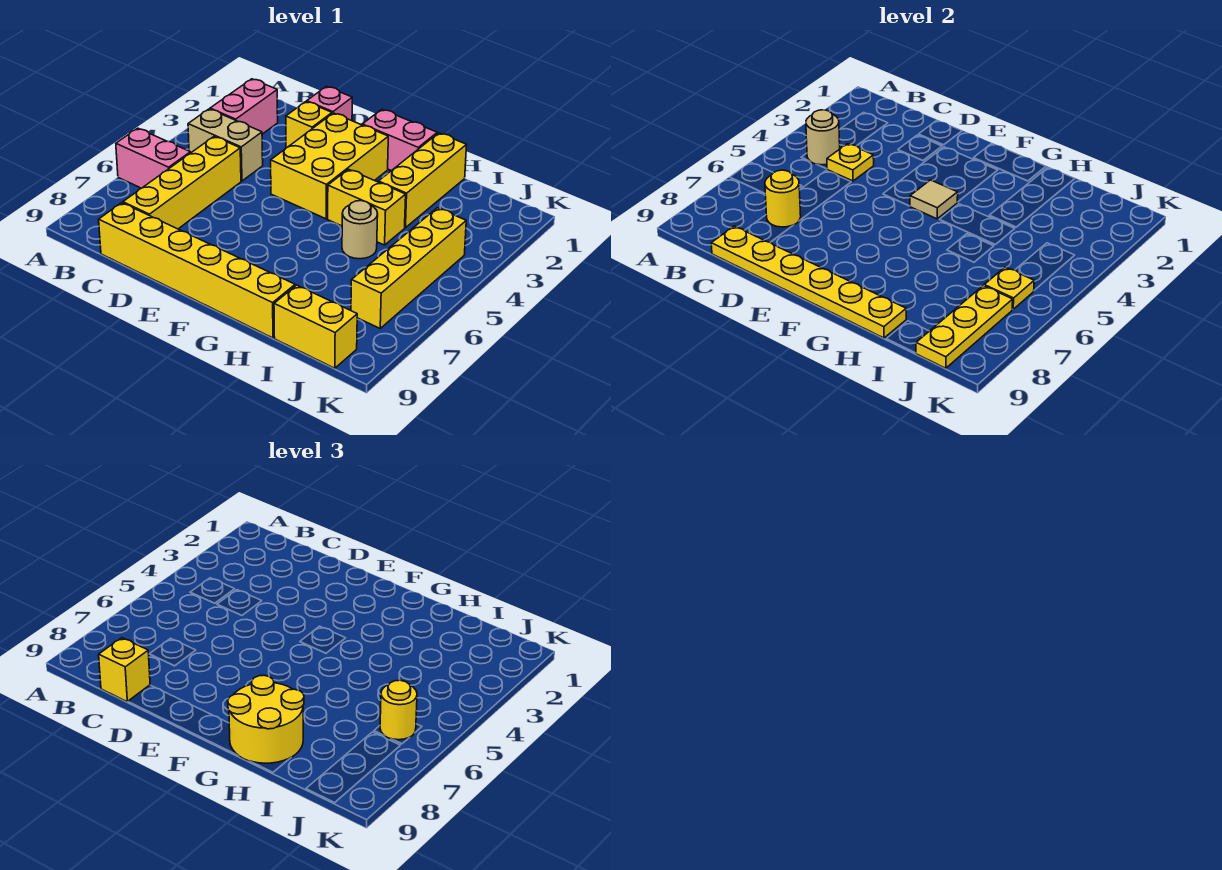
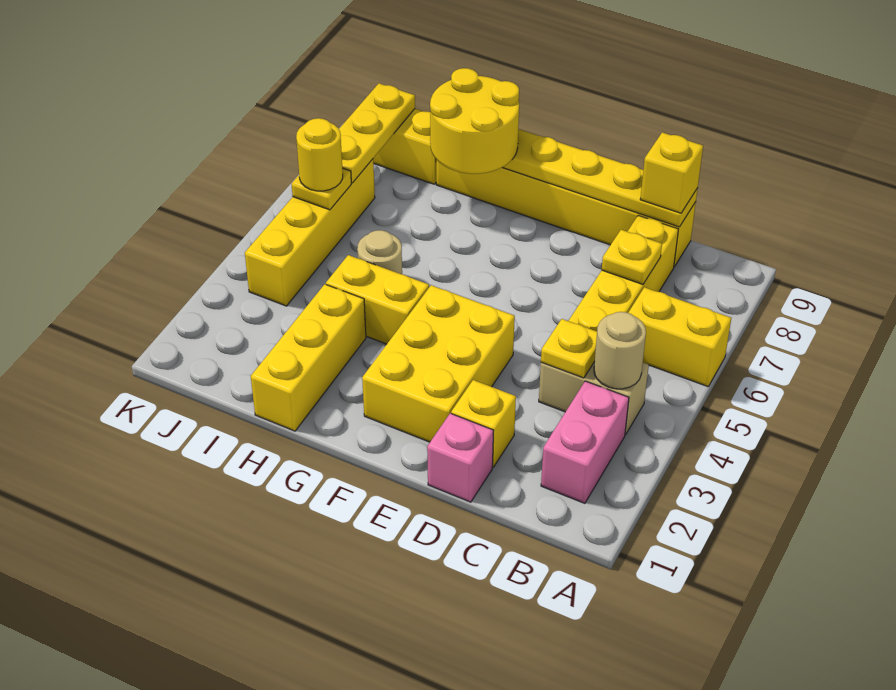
pink 1x2 brick [116,128,190,188] -> yellow 1x2 brick [628,287,731,387]
yellow 1x1 round brick [765,170,801,227] -> yellow 1x1 plate [602,230,662,284]
pink 1x2 brick [362,109,437,171] -> none
tan 1x1 tile [910,180,958,219] -> none

